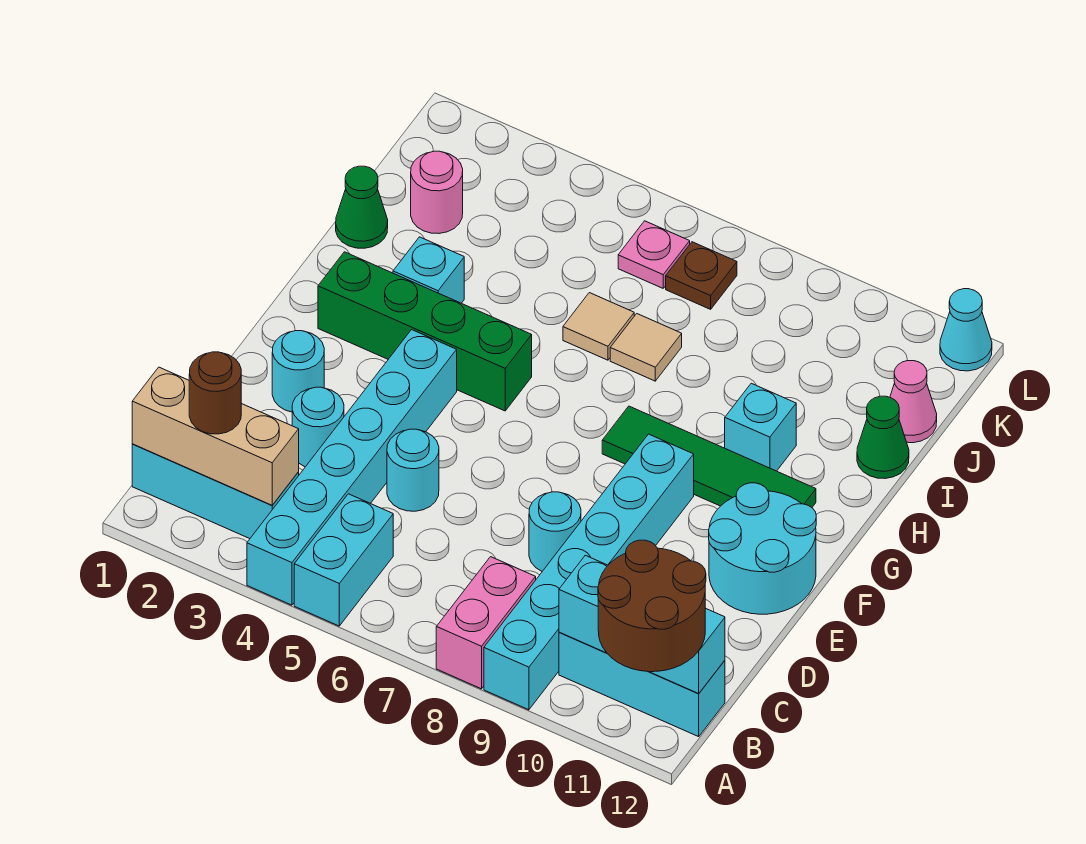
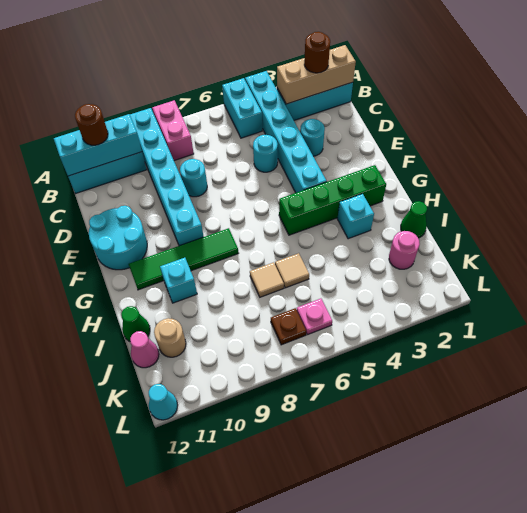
brown 2x2 round brick [598,540,706,672] -> brown 1x1 round brick [75,104,108,145]
cyan 1x1 round brick [272,331,324,412] -> none
none -> tan 1x1 round brick [154,318,186,357]

